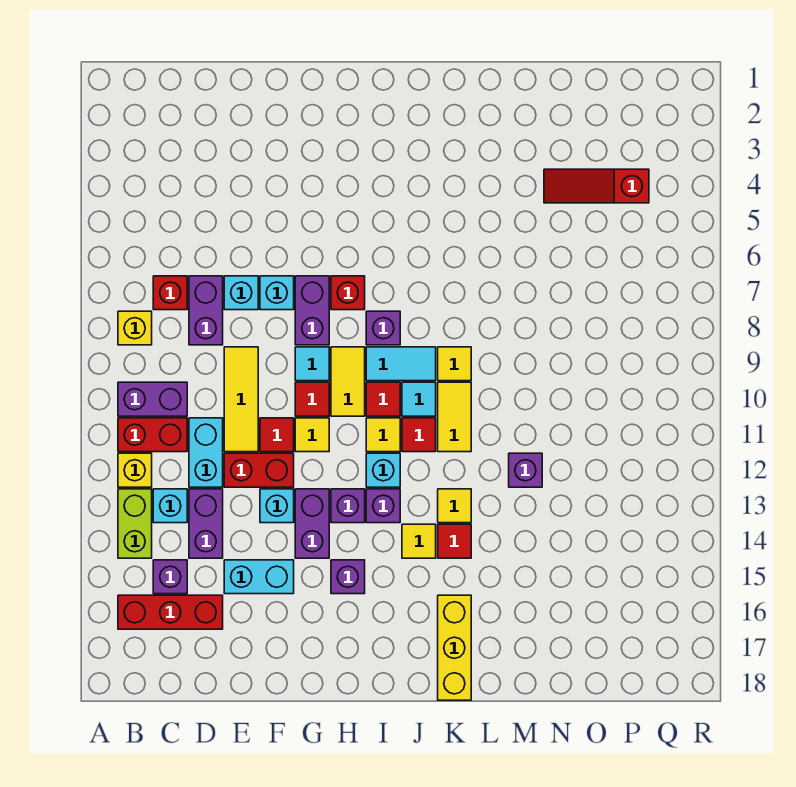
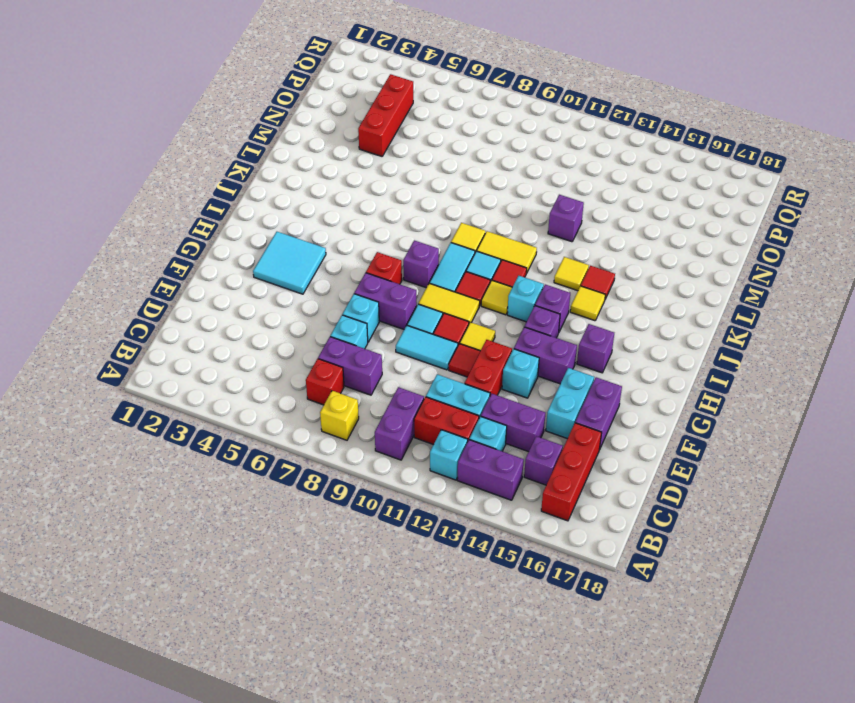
red 1x2 brick [118,418,187,452] -> red 1x2 brick turned to [414,397,479,445]
yellow 1x1 brick [118,453,152,487] -> cyan 1x1 brick [430,430,468,480]
lime 1x2 brick [118,489,152,558] -> purple 1x2 brick [457,440,524,500]
yellow 1x3 tile [224,347,258,452] -> none
none -> purple 1x2 brick [575,377,622,450]
none -> cyan 1x2 tile [396,325,458,370]
none -> cyan 2x2 tile [253,232,326,294]
yellow 1x3 brick [438,595,471,700] -> none
red 1x3 slope [544,169,649,203] -> red 1x3 brick [358,74,413,156]

